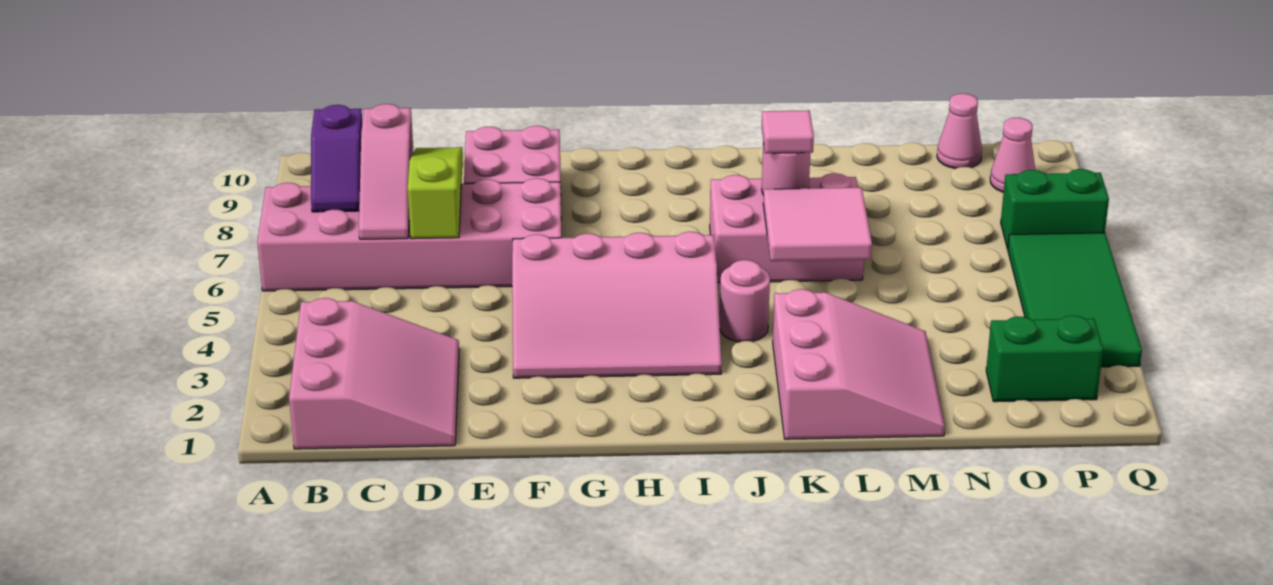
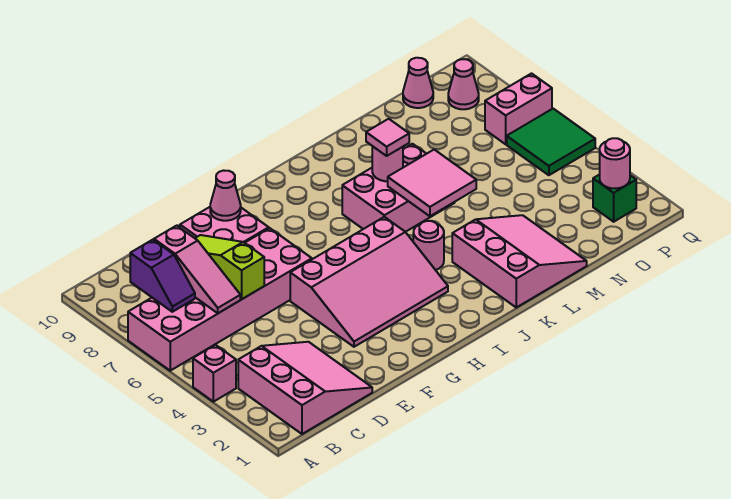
none -> pink 1x1 brick [193,345,236,402]
none -> pink 1x1 cone [210,170,241,221]
green 1x2 brick [986,316,1103,402] -> green 1x1 brick [593,174,636,222]
none -> pink 1x1 round brick [600,138,630,189]
green 2x4 tile [1008,233,1142,367] -> green 2x2 tile [507,109,595,175]
green 1x2 brick [1001,169,1109,249] -> pink 1x2 brick [485,74,552,144]

